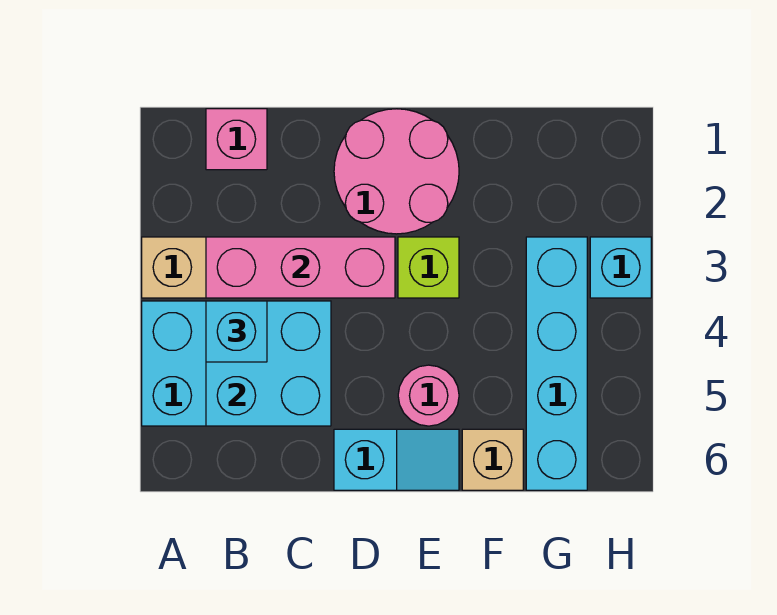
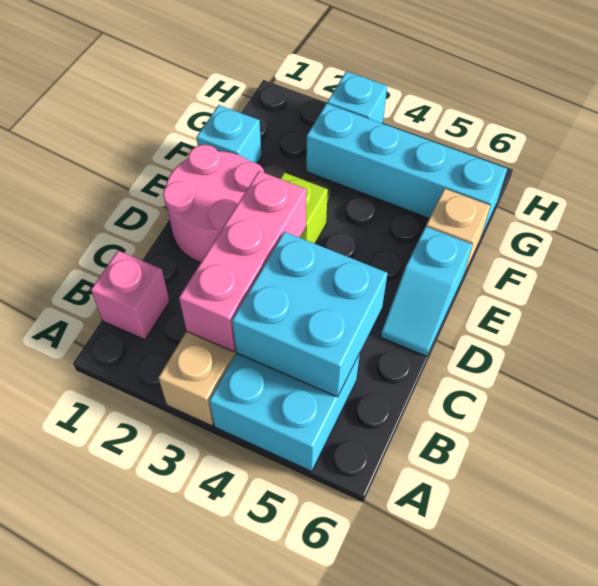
cyan 1x1 brick [206,301,267,362] -> cyan 1x1 brick moved to [197,105,262,163]
cyan 1x2 slope [334,429,459,490] -> cyan 1x2 slope turned to [381,227,472,356]
pink 1x1 round brick [398,365,459,426] -> none

